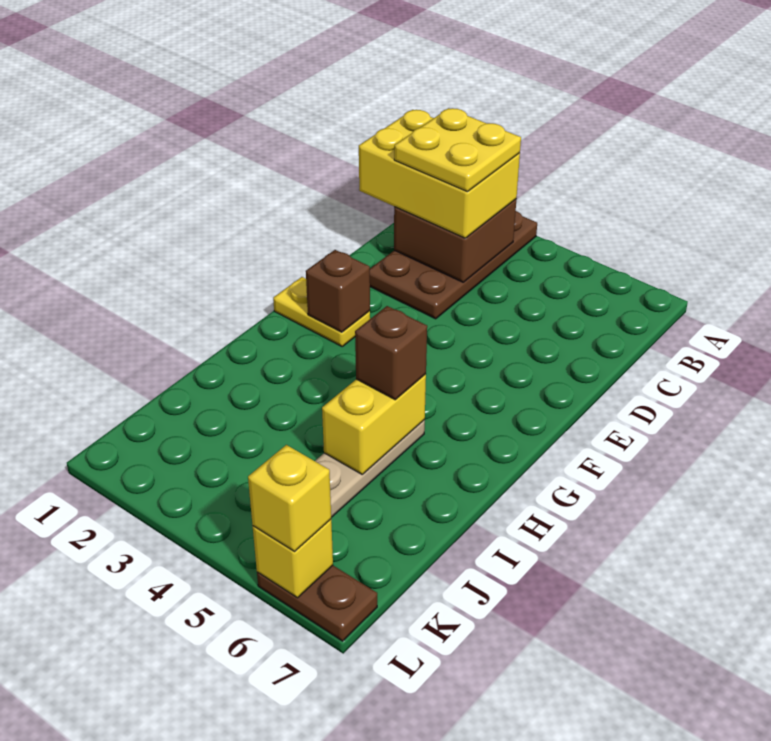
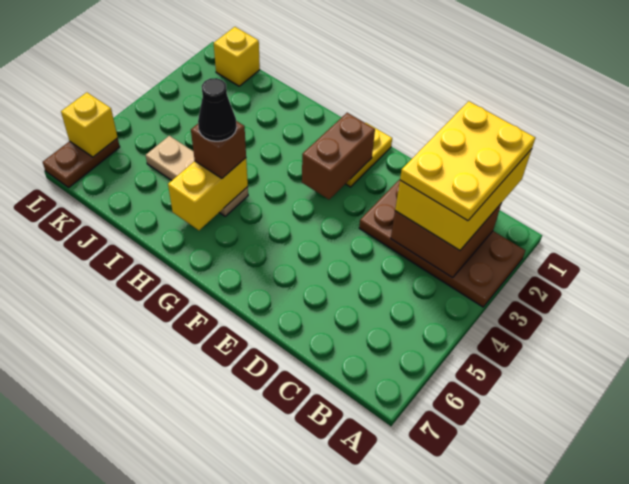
yellow 2x2 plate [394,108,521,192] -> yellow 2x3 plate [400,101,535,221]
brown 1x1 brick [306,250,370,332] -> brown 1x2 brick [302,113,375,199]
yellow 1x2 brick [322,374,426,475] -> yellow 1x2 brick turned to [168,158,248,230]
none -> black 1x1 cone [198,78,237,141]
yellow 1x1 brick [248,445,331,551] -> yellow 1x1 brick moved to [214,27,260,86]

